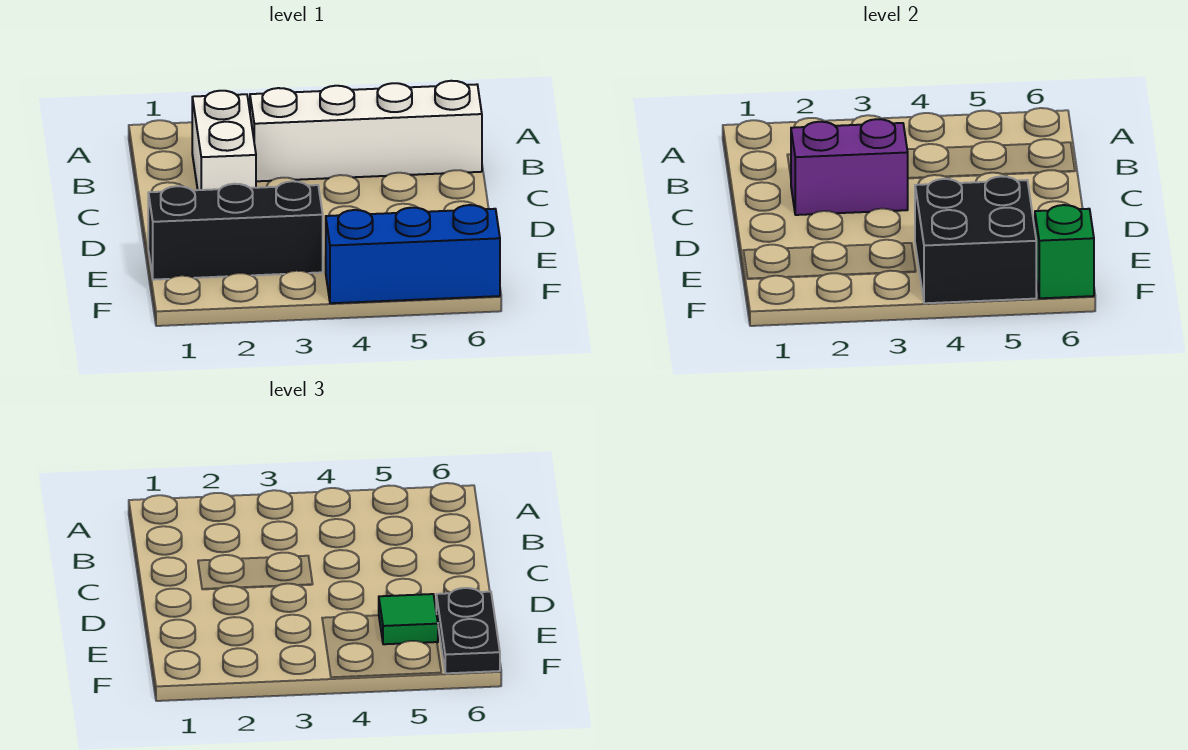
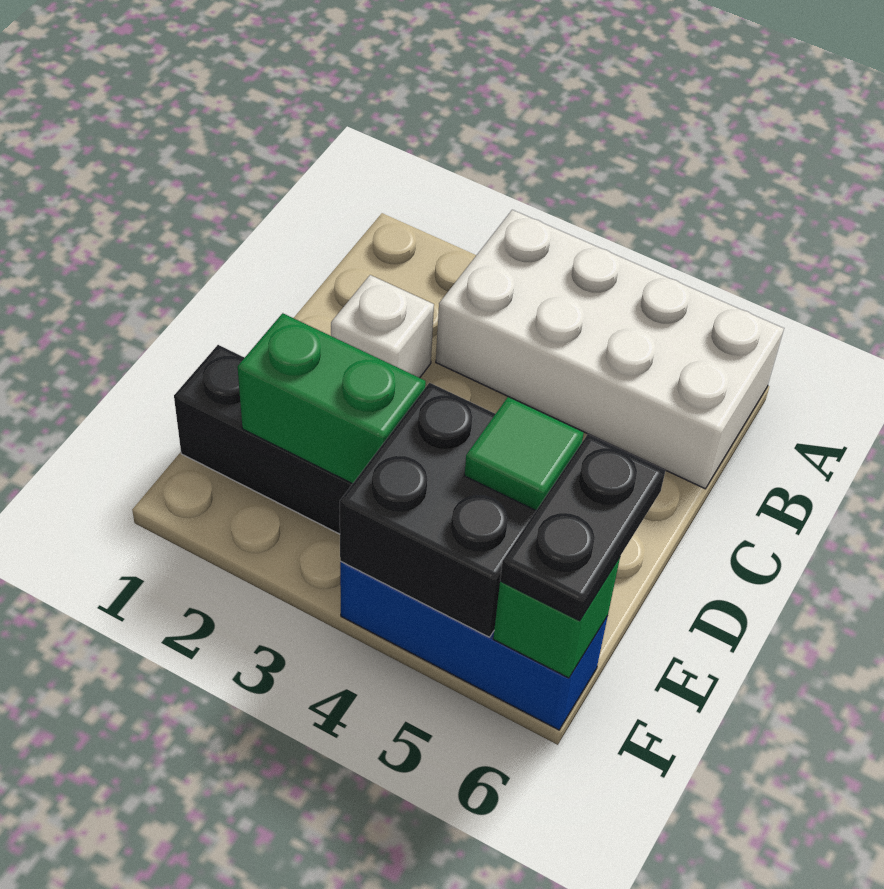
white 1x2 brick [192,91,256,190] -> white 1x1 brick [331,275,434,378]
white 1x4 brick [250,81,482,181] -> white 2x4 brick [436,210,784,489]
purple 1x2 brick [791,119,908,215] -> none
none -> green 1x2 brick [237,313,426,484]

